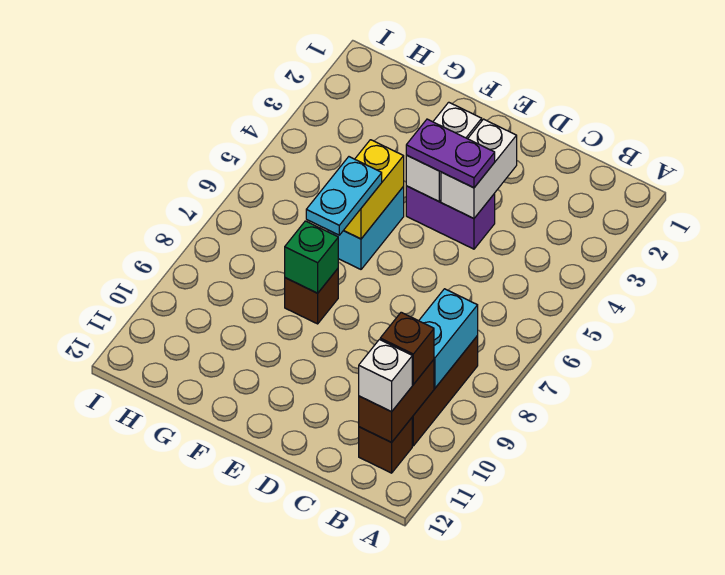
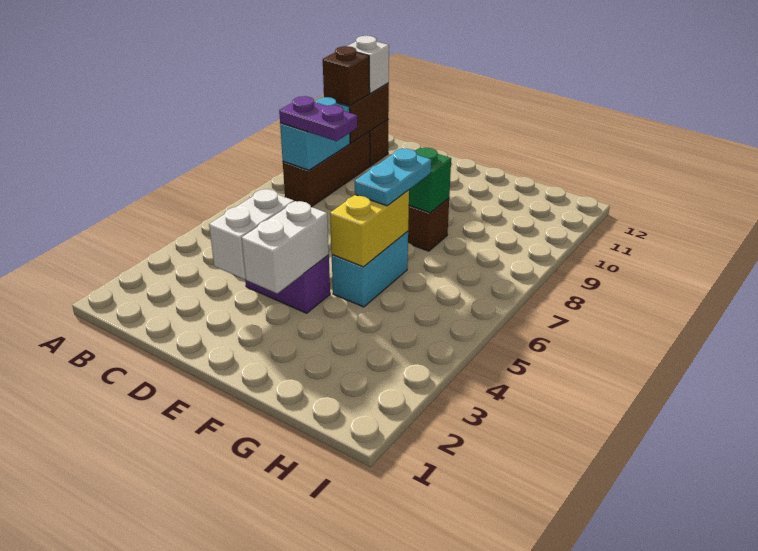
purple 1x2 plate [406,119,495,188] -> purple 1x2 plate moved to [279,96,357,141]

